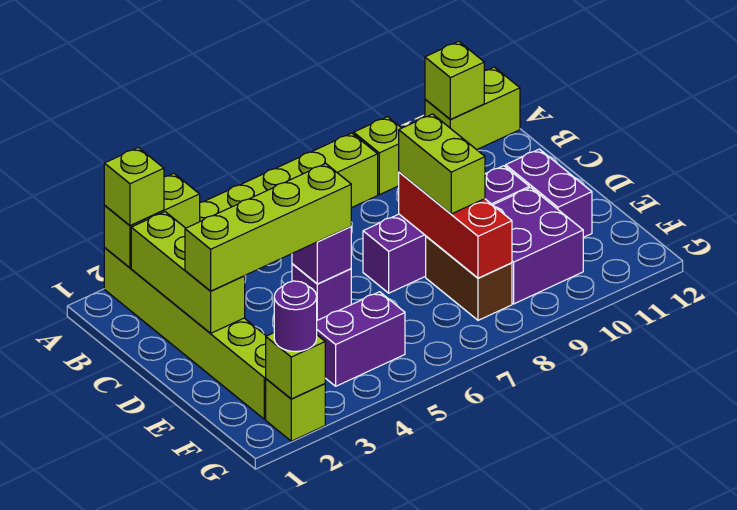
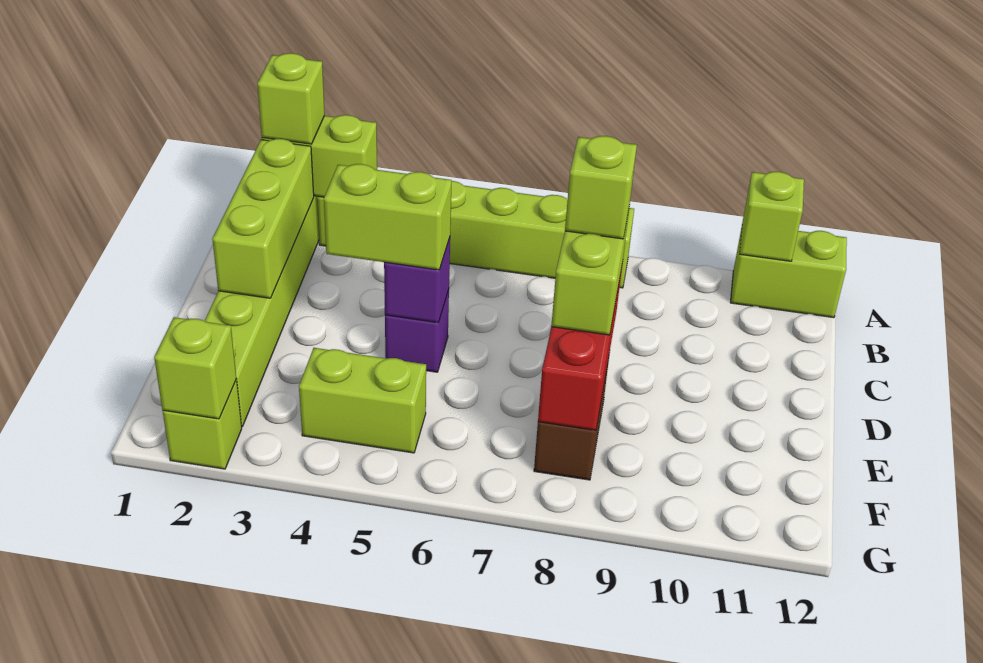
lime 1x1 brick [354,117,401,195] -> lime 1x1 brick moved to [565,136,637,239]
lime 1x4 brick [185,163,351,291] -> lime 1x2 brick [324,164,452,270]
purple 1x4 brick [363,166,529,293] -> none
purple 1x2 brick [506,149,592,237] -> none
purple 2x2 brick [493,188,583,304] -> none
purple 1x2 brick [317,292,405,386] -> lime 1x2 brick [299,348,426,453]
purple 1x1 round brick [274,281,317,352] -> none

